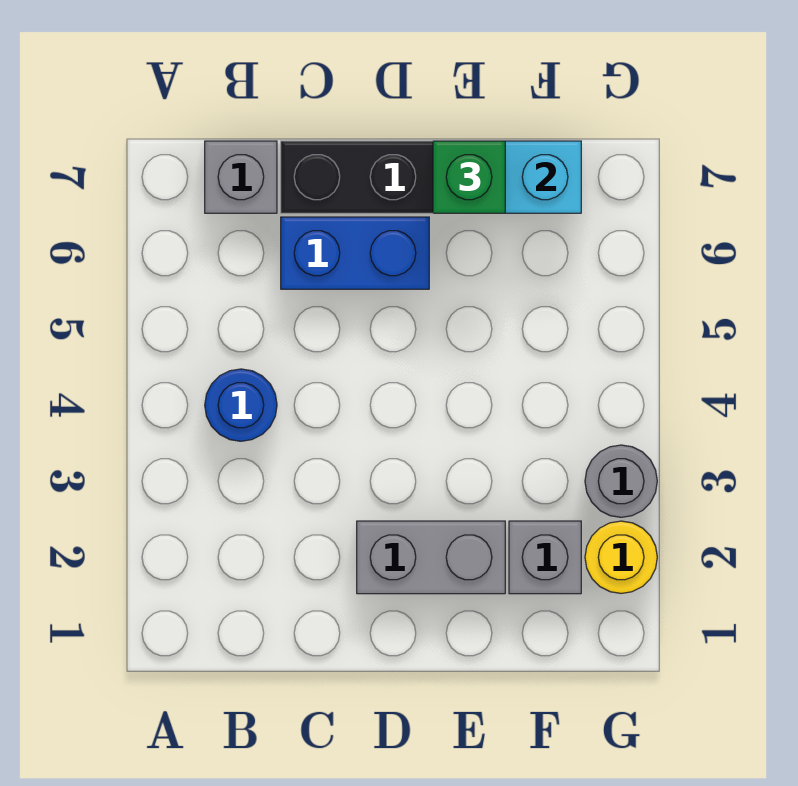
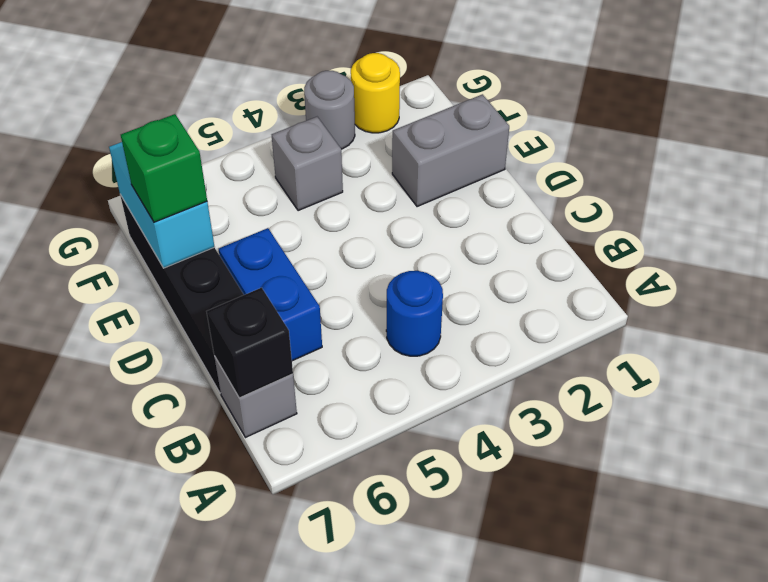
none -> black 1x1 brick [207,288,293,398]
grey 1x2 brick [357,521,505,594] -> grey 1x2 brick turned to [392,94,509,207]
grey 1x1 brick [509,521,581,594] -> grey 1x1 brick moved to [272,117,343,211]

